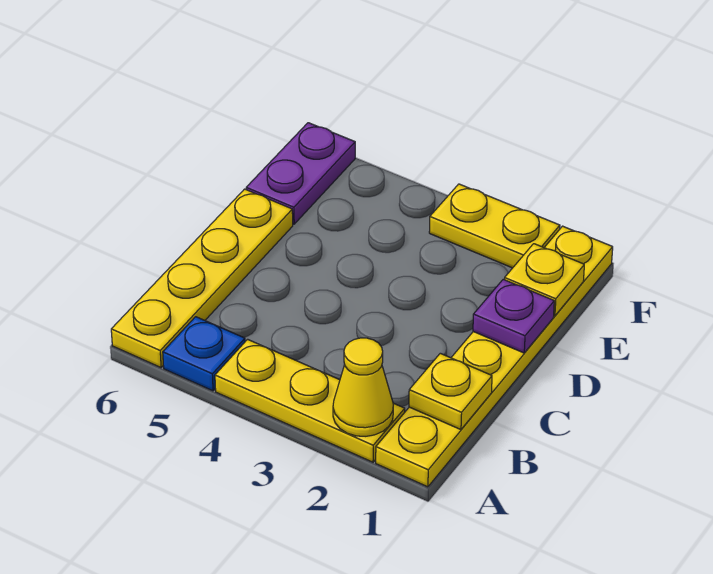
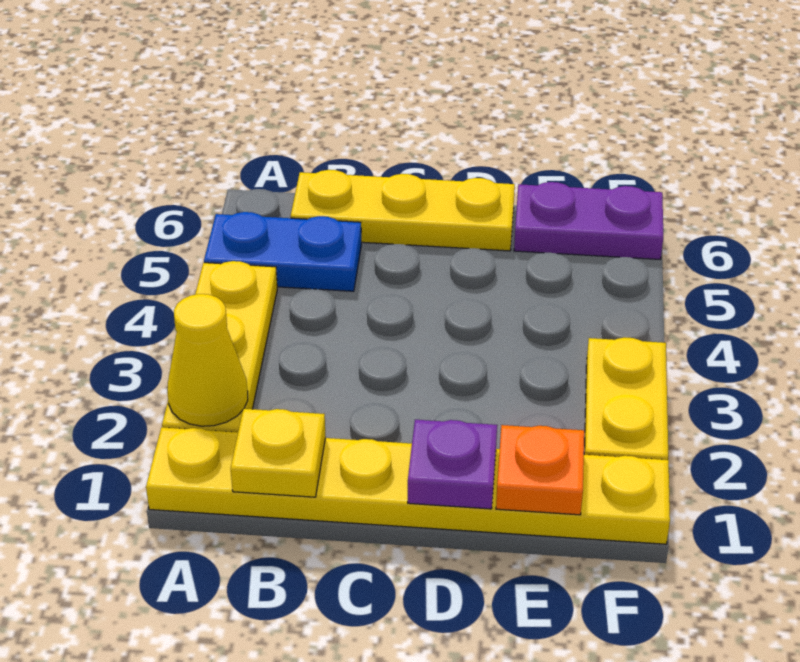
blue 1x1 plate [163,317,245,391] -> blue 1x2 plate [204,212,361,291]
yellow 1x4 plate [111,189,293,368] -> yellow 1x3 plate [291,170,515,251]
yellow 1x1 plate [505,244,584,316] -> orange 1x1 plate [496,425,584,515]

